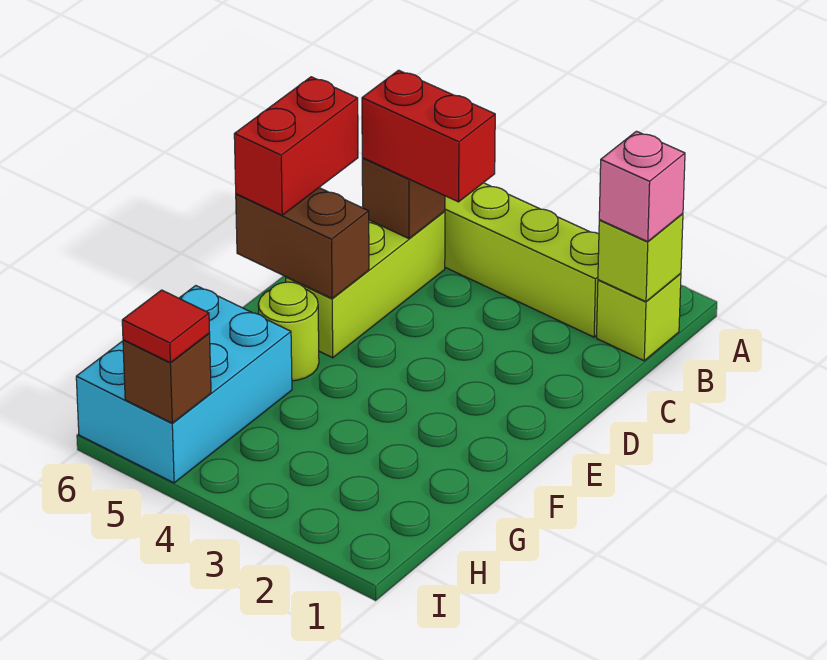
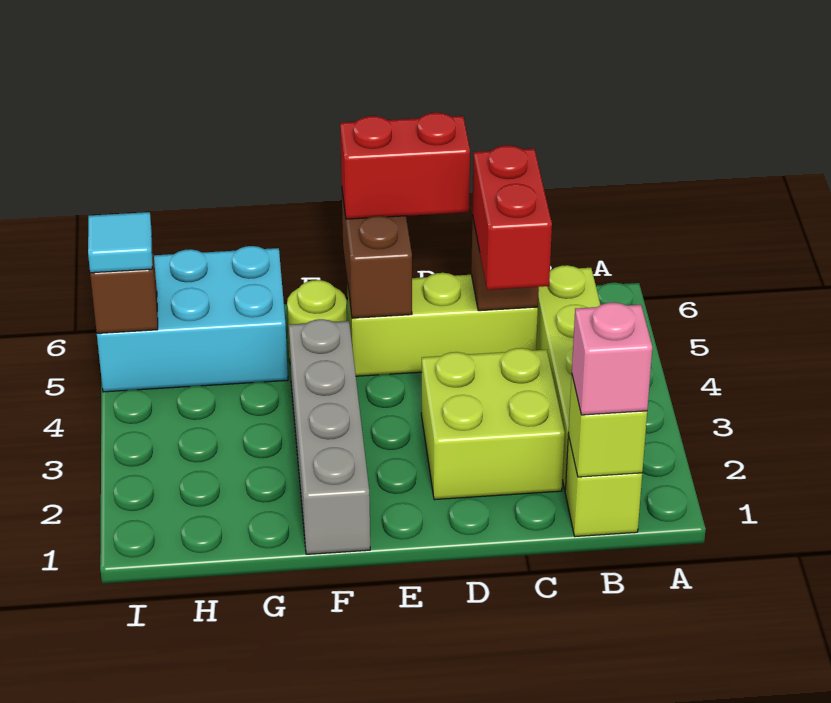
none -> lime 2x2 brick [421,348,565,500]
none -> grey 1x4 brick [289,319,370,554]
red 1x1 tile [122,290,210,363] -> cyan 1x1 tile [88,212,152,273]

